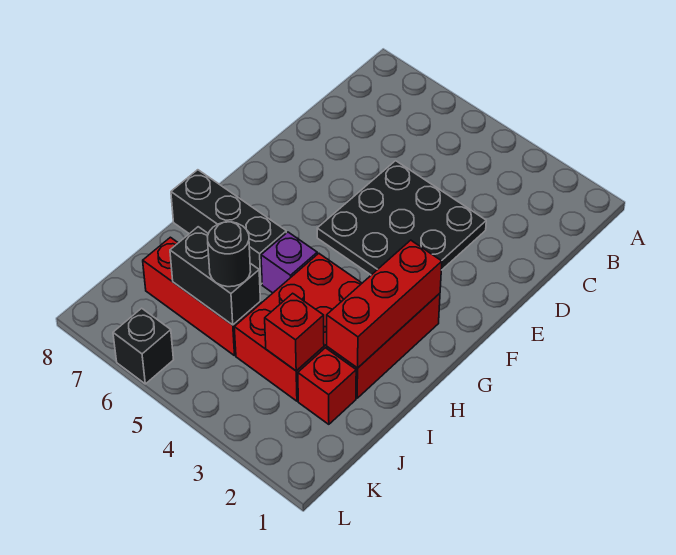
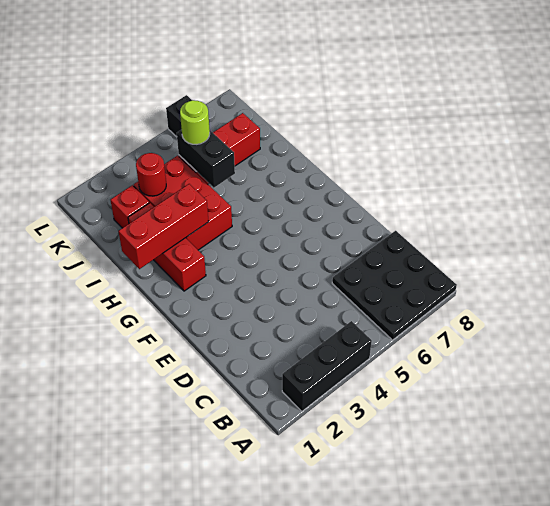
black 3x3 plate [317,161,486,275] -> black 3x3 plate moved to [332,231,457,340]
red 1x3 brick [327,240,442,368] -> red 1x3 brick turned to [118,184,209,269]
purple 1x1 brick [261,232,317,293] -> none
black 1x3 brick [171,170,286,284] -> black 1x3 brick moved to [282,321,372,411]
red 1x1 brick [265,293,324,371] -> red 1x1 round brick [136,153,166,196]
black 1x2 brick [170,227,260,325] -> black 1x2 brick turned to [177,130,235,188]
black 1x1 round brick [207,222,251,287] -> lime 1x1 round brick [180,100,210,144]

